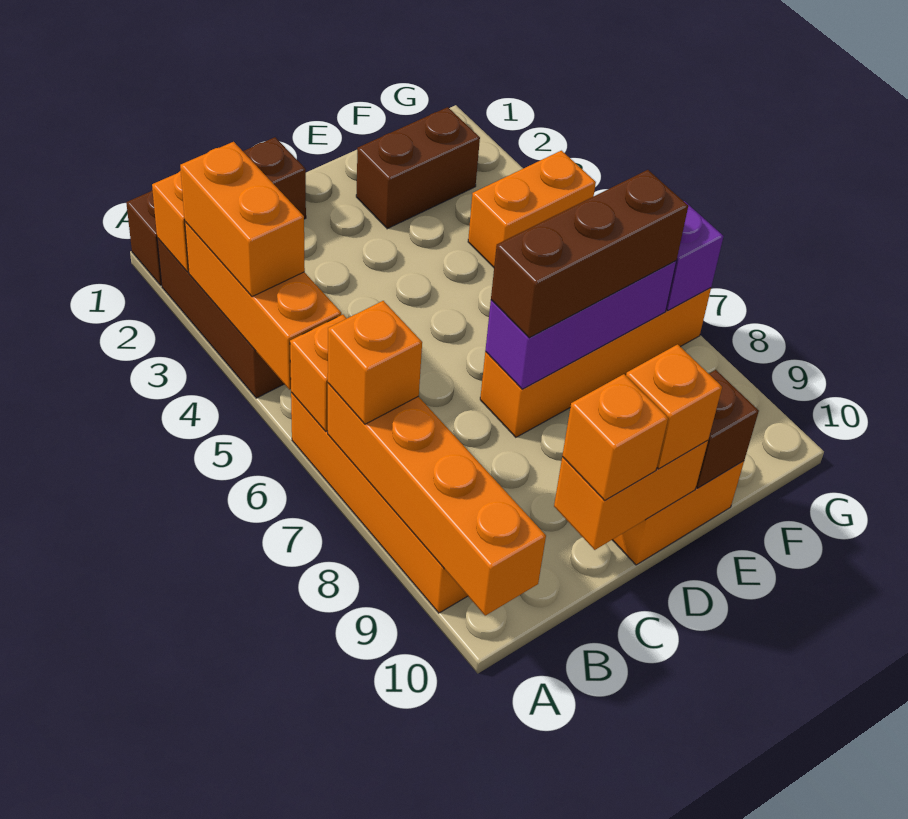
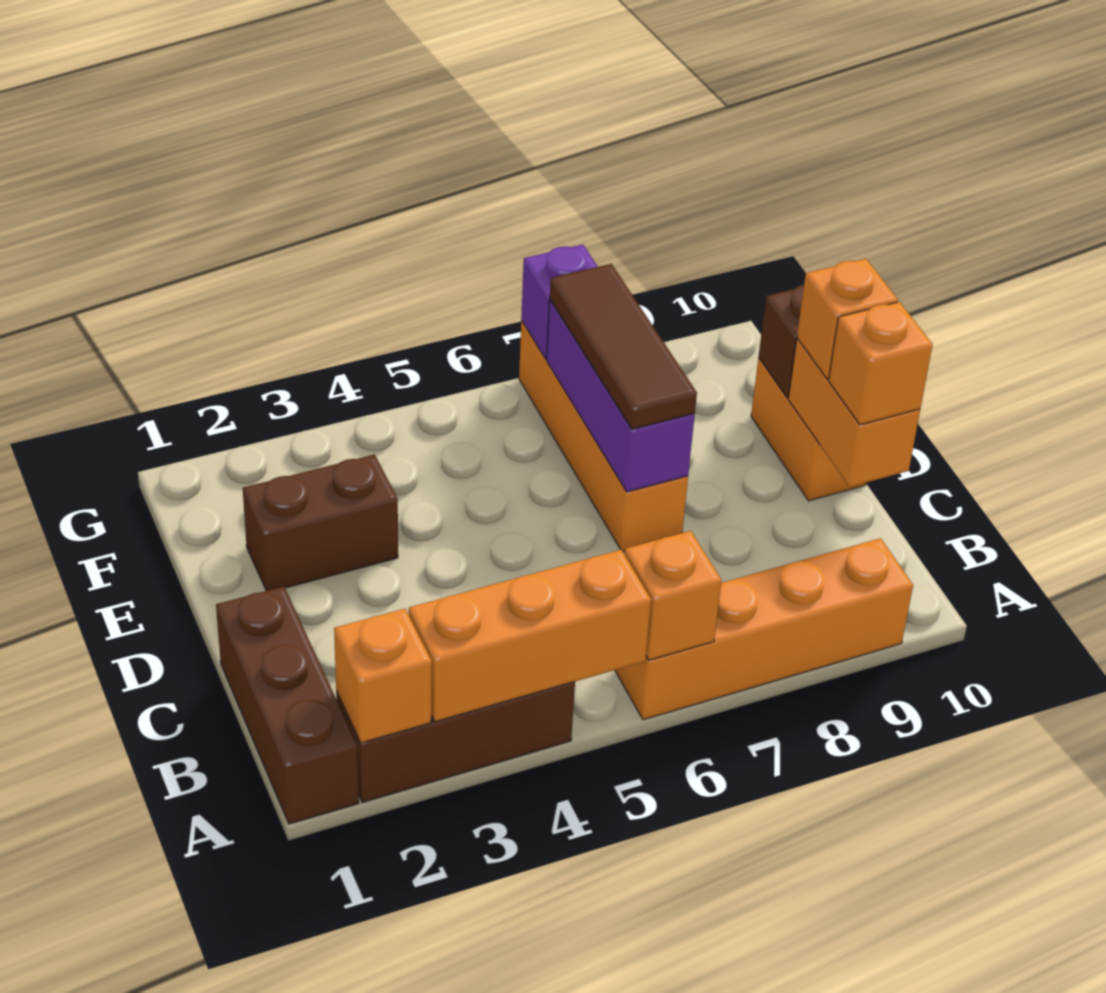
orange 1x2 brick [180,142,305,297] -> none
orange 1x4 brick [328,383,546,615] -> none
orange 1x1 brick [328,301,422,424] -> none
brown 1x3 brick [491,170,688,338] -> brown 1x3 tile [550,264,697,429]
brown 1x2 brick [356,107,480,229] -> brown 1x2 brick turned to [243,455,398,591]
orange 1x2 brick [468,151,596,267] -> none

